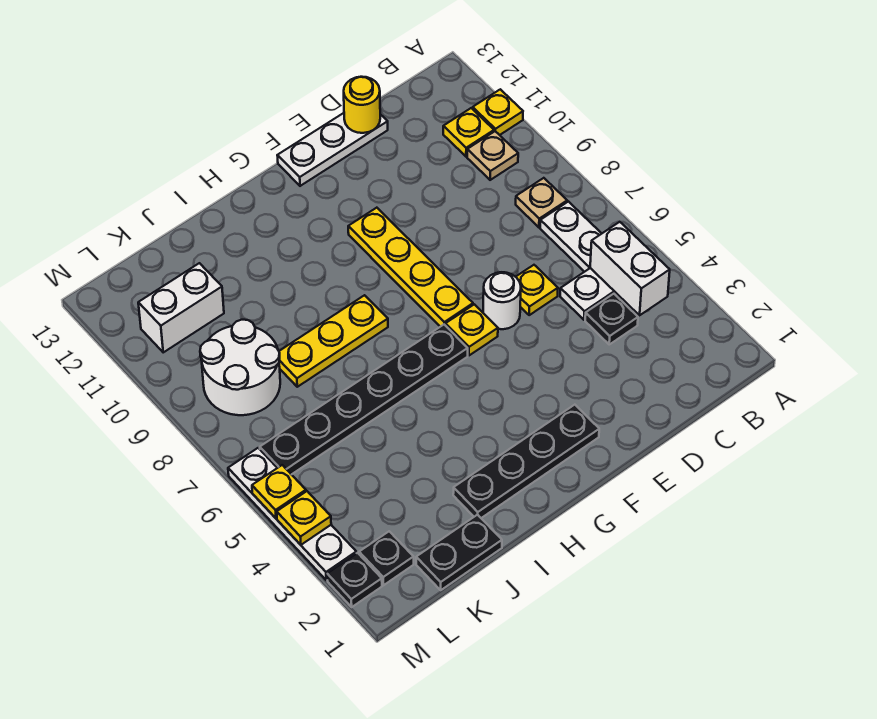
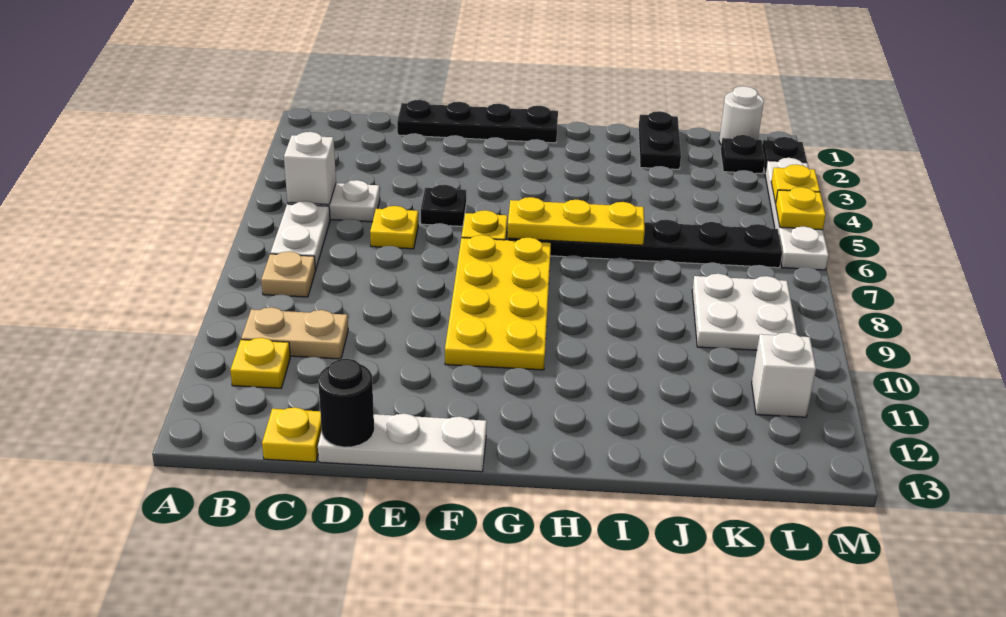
yellow 1x1 plate [473,89,523,135] -> yellow 1x1 plate moved to [262,407,322,462]
white 1x2 brick [590,222,670,315] -> white 1x1 brick [284,132,336,205]
tan 1x1 plate [467,131,518,180] -> tan 1x2 plate [241,307,348,359]
black 1x1 plate [585,294,638,344] -> black 1x1 plate moved to [421,185,466,226]
yellow 1x1 round brick [344,77,380,133] -> black 1x1 round brick [318,359,374,447]
white 1x1 round brick [483,272,521,329] -> white 1x1 round brick moved to [719,86,764,145]
black 1x4 plate [453,405,599,518] -> black 1x4 plate moved to [397,100,558,143]
yellow 1x4 plate [348,208,473,327] -> yellow 2x4 plate [445,235,551,370]
yellow 1x3 plate [279,295,388,387] -> yellow 1x3 plate moved to [507,197,645,245]
black 1x2 plate [416,515,502,590] -> black 1x2 plate turned to [638,111,681,169]
white 2x2 round brick [200,320,280,415] -> white 2x2 plate [692,274,797,350]
white 1x2 brick [138,263,224,352] -> white 1x1 brick [752,332,816,417]

